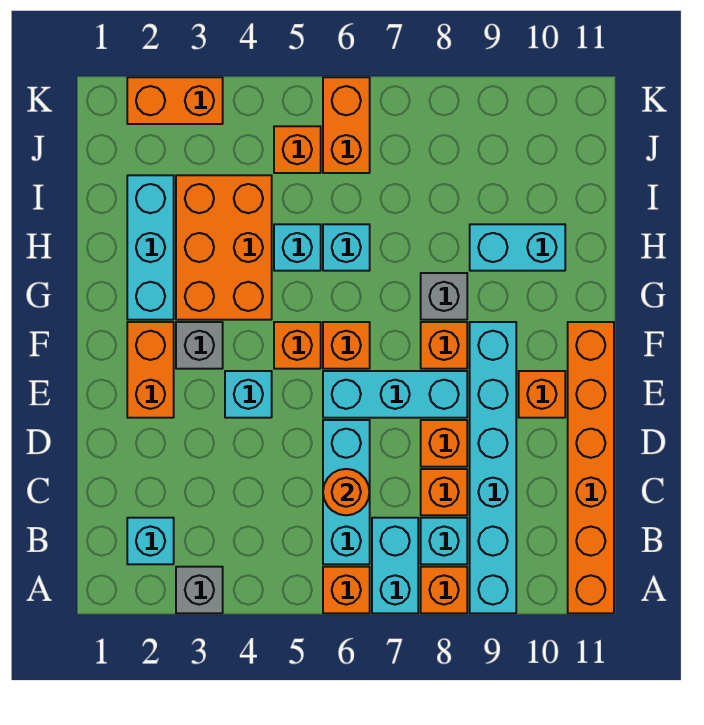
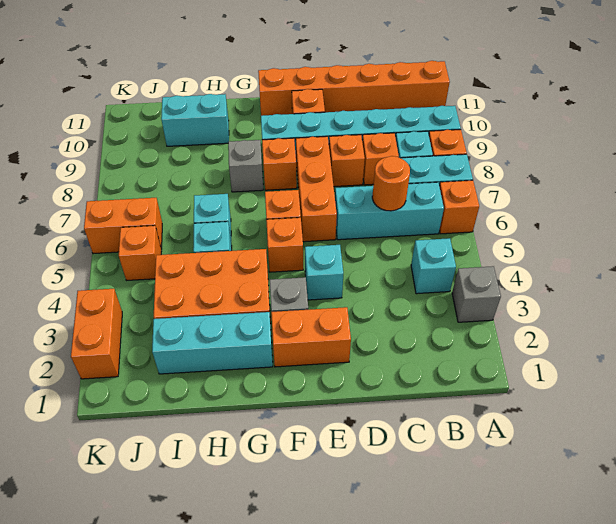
cyan 1x1 brick [127,518,174,564] -> cyan 1x1 brick moved to [411,238,456,294]
cyan 1x3 brick [323,371,467,418] -> orange 1x3 brick [296,136,337,242]
cyan 1x2 brick [470,224,565,271] -> cyan 1x2 brick turned to [161,94,229,146]

